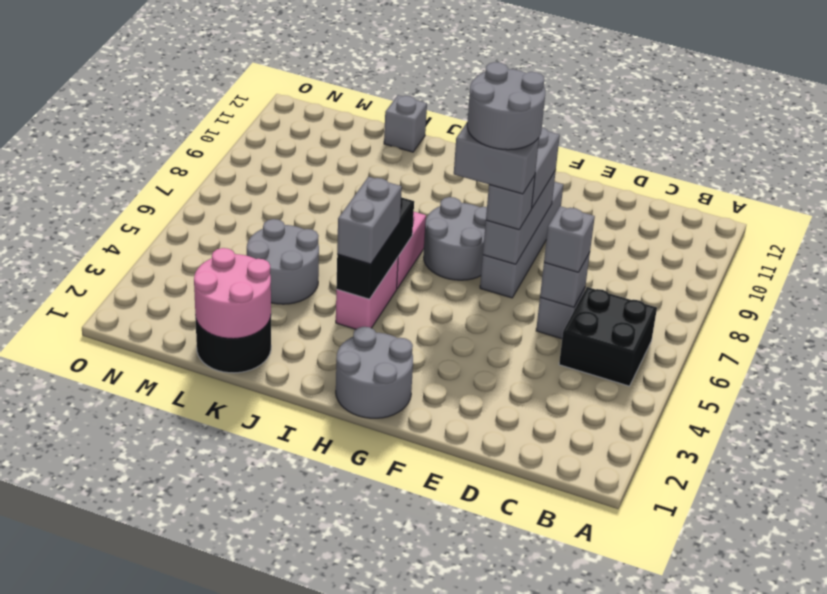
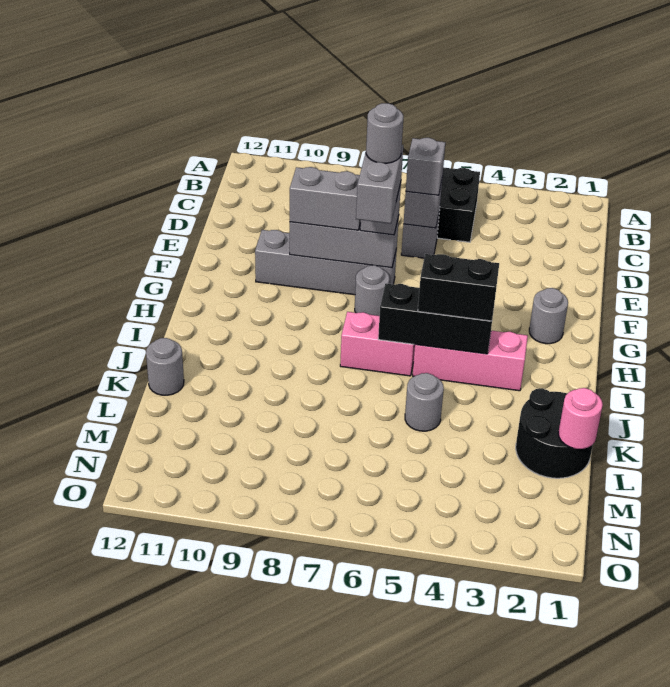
grey 2x2 round brick [467,62,545,150] -> grey 1x1 round brick [366,103,403,163]
grey 2x2 round brick [336,327,413,418] -> grey 1x1 round brick [529,288,568,344]
grey 2x2 round brick [424,197,487,280] -> grey 1x1 round brick [355,265,390,316]
pink 1x2 brick [336,258,398,329] -> pink 1x3 brick [413,331,528,391]
grey 1x2 brick [337,177,402,264] -> black 1x2 brick [418,254,499,321]
pink 2x2 round brick [194,248,271,339] -> pink 1x1 round brick [558,388,603,449]
grey 2x2 round brick [247,219,319,304] -> grey 1x1 round brick [405,373,444,431]
grey 1x1 brick [384,95,427,152] -> grey 1x1 round brick [146,338,184,395]

